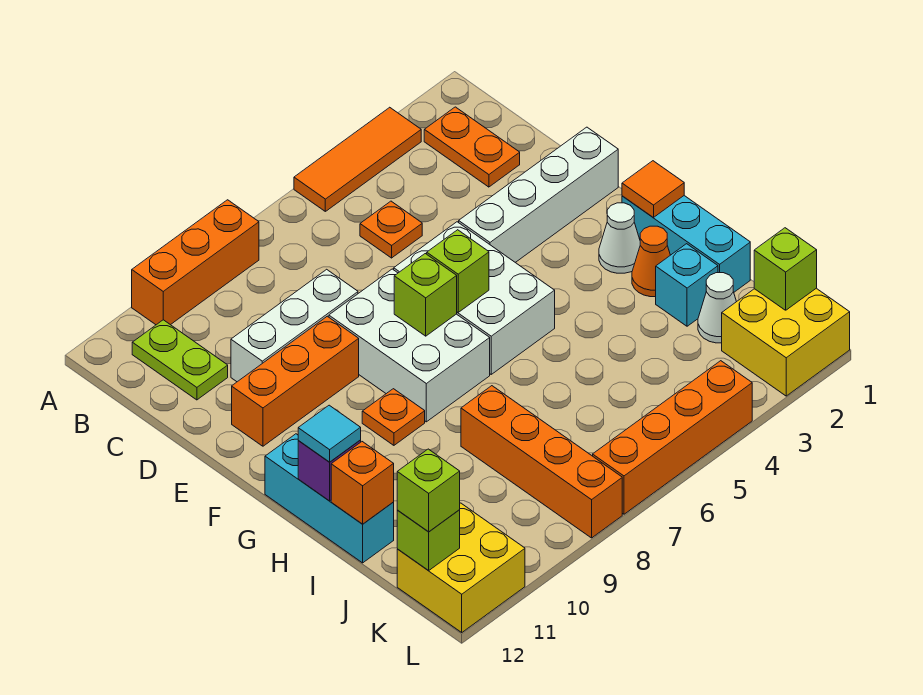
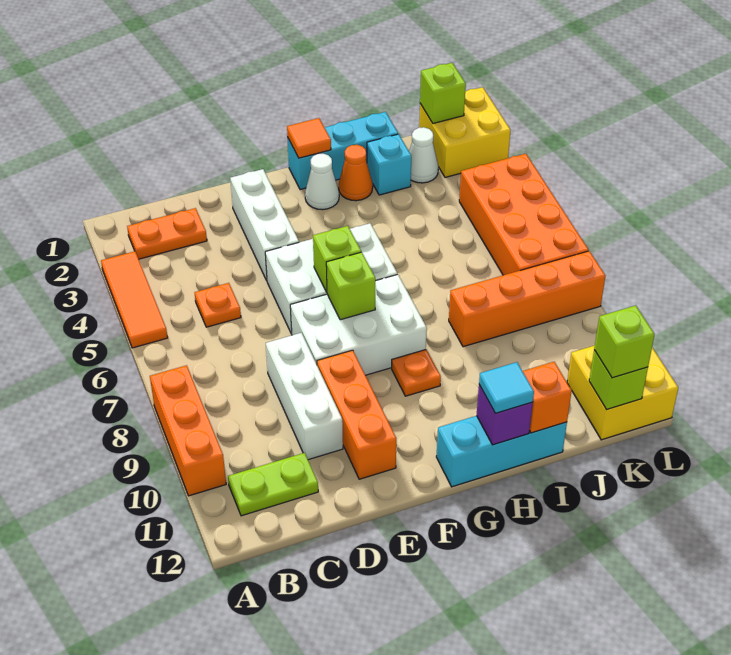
white 1x4 brick [459,127,618,262] -> white 1x3 brick [230,169,299,280]
orange 1x4 brick [593,361,752,514] -> orange 2x4 brick [459,154,589,275]

